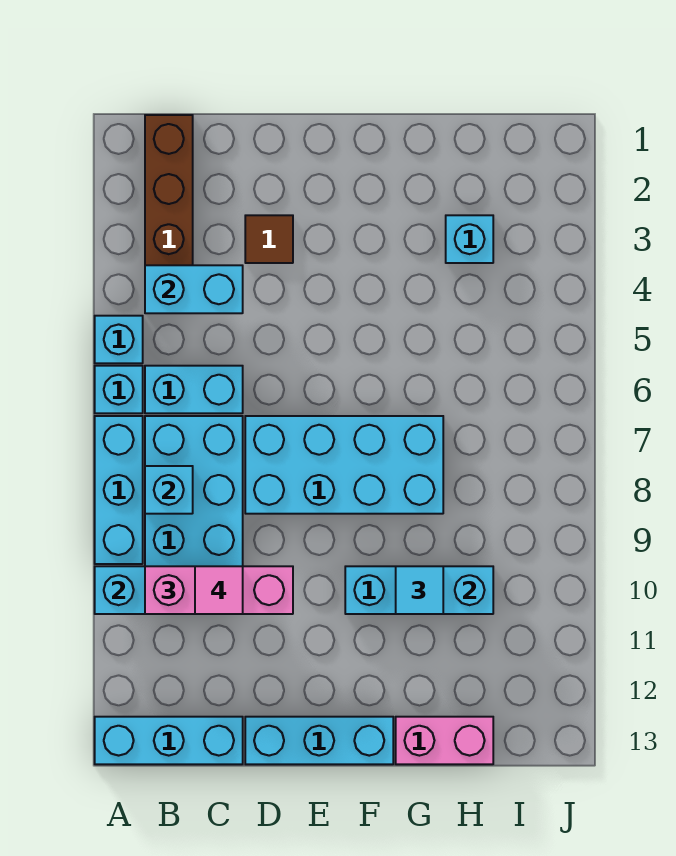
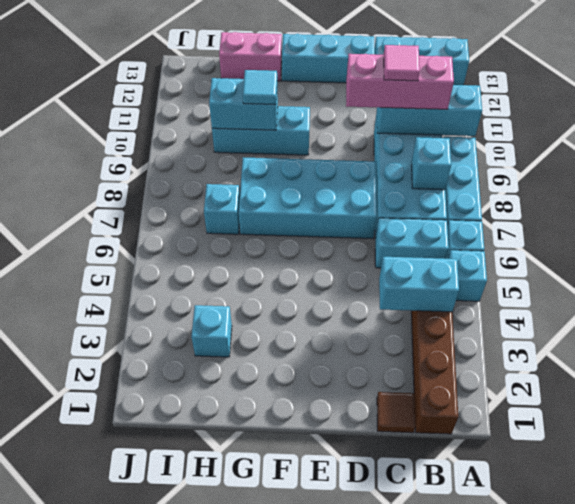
brown 1x1 tile [245,215,293,263] -> brown 1x1 tile moved to [377,392,415,433]
none -> cyan 1x1 brick [204,184,240,234]

